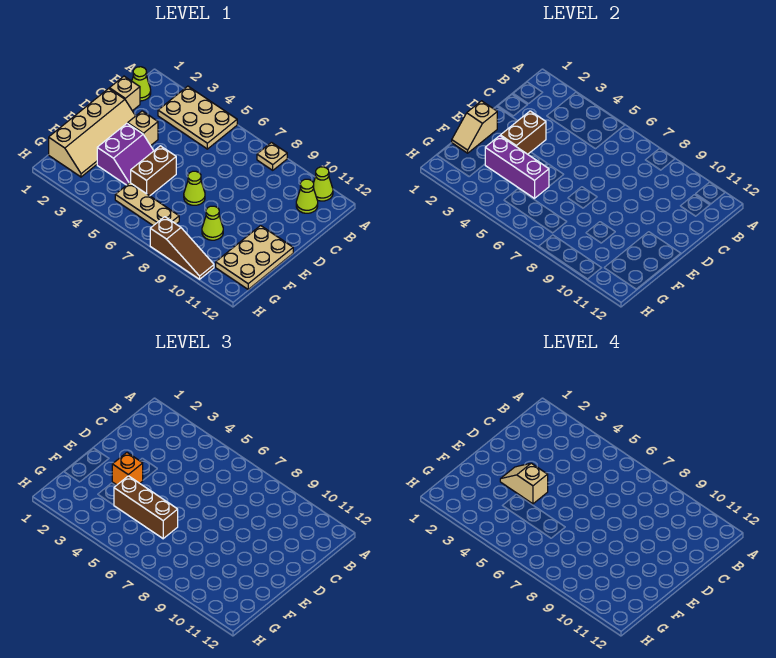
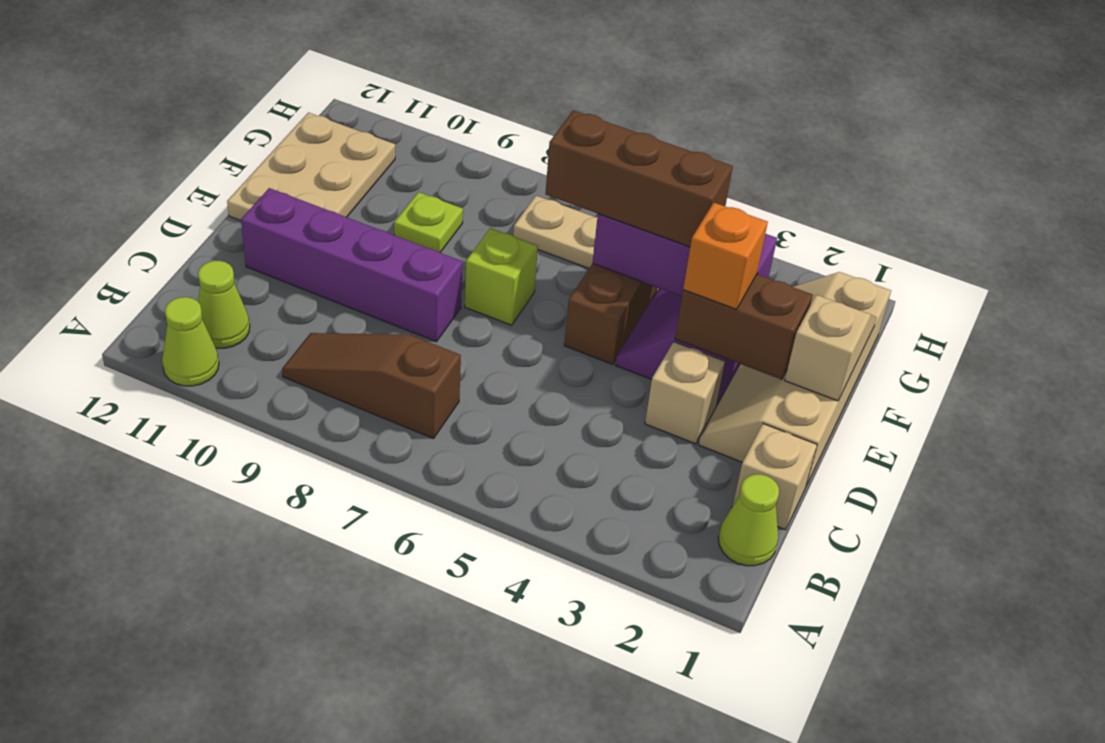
tan 2x3 plate [158,86,237,149] -> none
tan 1x1 plate [257,142,287,170] -> none
brown 1x2 brick [500,111,546,154] -> brown 1x2 brick turned to [675,274,813,380]
none -> purple 1x4 brick [241,188,462,342]
tan 1x2 slope [500,463,548,504] -> none
lime 1x1 cone [184,171,205,205] -> lime 1x1 brick [465,228,538,325]
lime 1x1 cone [202,206,223,240] -> lime 1x1 plate [394,192,463,253]
brown 1x3 slope [150,217,214,279] -> brown 1x3 slope moved to [282,333,461,439]

